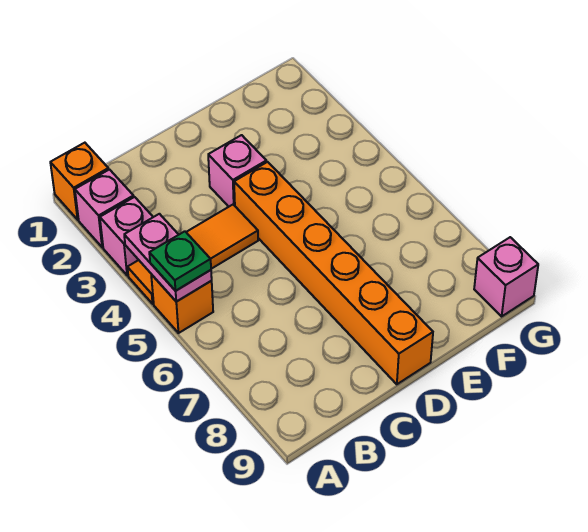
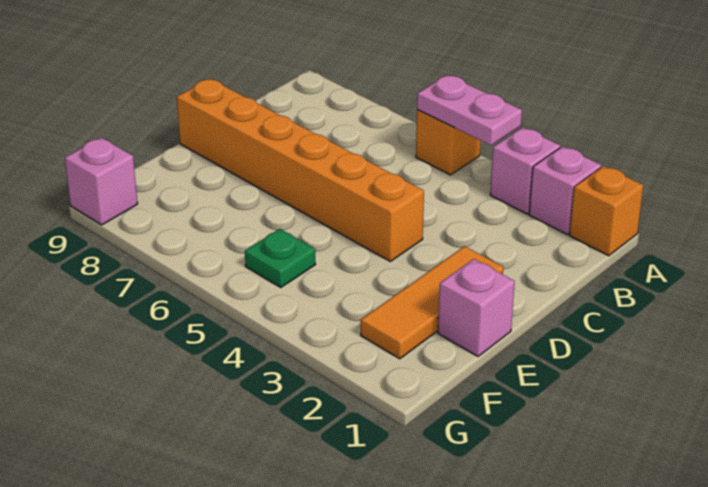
orange 1x3 tile [127,205,258,304] -> orange 1x3 tile moved to [361,246,503,359]
green 1x1 plate [149,231,211,291] -> green 1x1 plate moved to [245,229,316,288]
pink 1x1 brick [208,135,266,207] -> pink 1x1 brick moved to [438,259,515,356]

